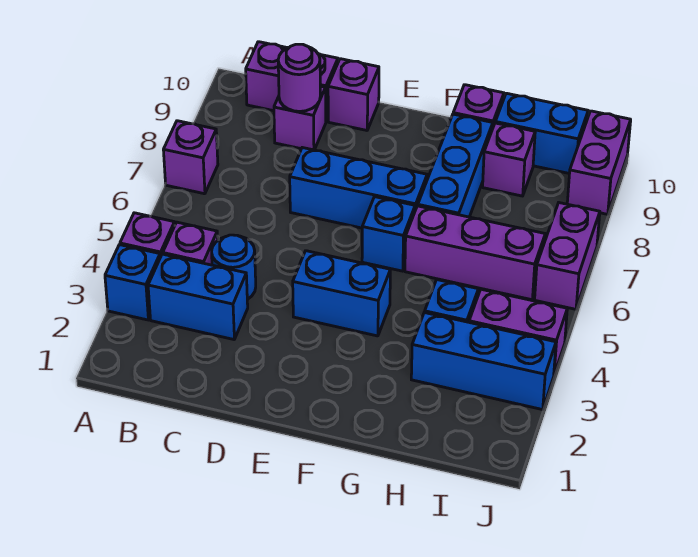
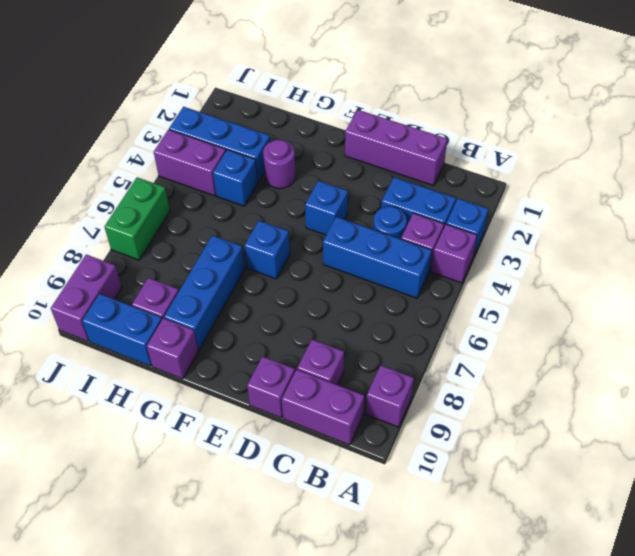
purple 1x1 brick [163,121,218,194] -> purple 1x1 brick moved to [366,365,414,427]
purple 1x1 round brick [278,44,320,111] -> purple 1x1 round brick moved to [263,140,296,189]
blue 1x3 brick [290,148,427,228] -> blue 1x3 brick moved to [323,217,432,298]
blue 1x2 brick [293,251,390,336] -> blue 1x1 brick [305,181,348,235]
purple 1x3 brick [405,206,545,300] -> purple 1x3 brick moved to [345,110,447,185]
purple 1x2 brick [535,203,600,309] -> green 1x2 brick [105,177,170,260]

